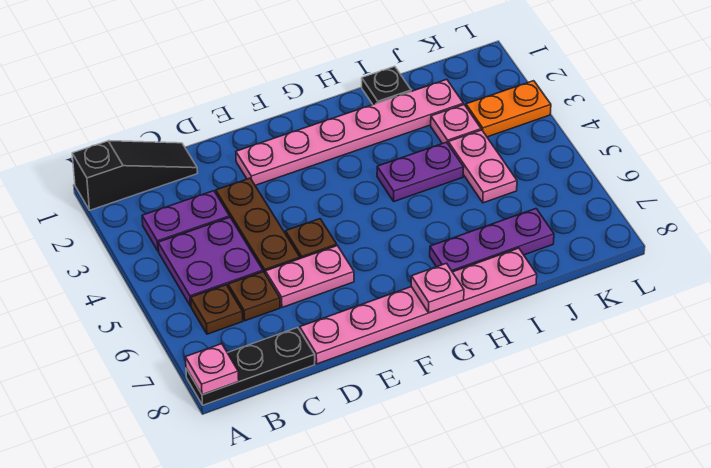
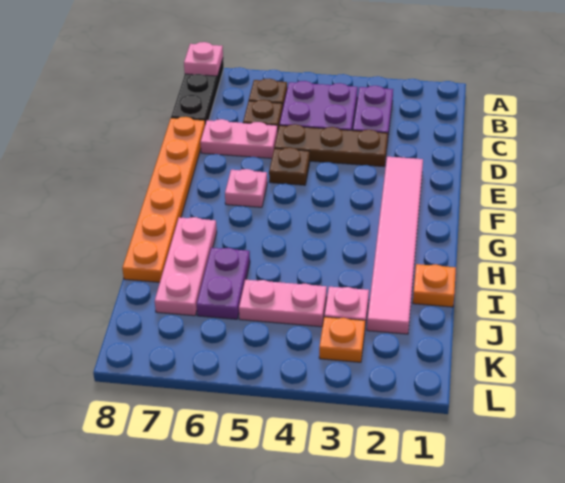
black 1x3 slope [72,141,198,210] -> none
pink 1x2 plate [265,246,354,307] -> pink 1x2 plate turned to [200,119,278,158]
pink 1x6 plate [300,248,537,364] -> orange 1x6 plate [122,117,205,282]
pink 1x6 plate [236,79,463,185] -> pink 1x6 tile [367,157,423,334]
pink 1x1 plate [411,263,464,313] -> pink 1x1 plate moved to [225,169,267,207]
purple 1x2 plate [377,142,464,201] -> purple 1x2 plate moved to [197,248,250,319]
purple 1x3 plate [430,209,554,272] -> pink 1x3 plate [155,217,217,316]
black 1x1 plate [362,66,411,104] -> orange 1x1 plate [413,264,456,307]
orange 1x2 plate [466,81,551,137] -> orange 1x1 plate [319,317,365,362]

